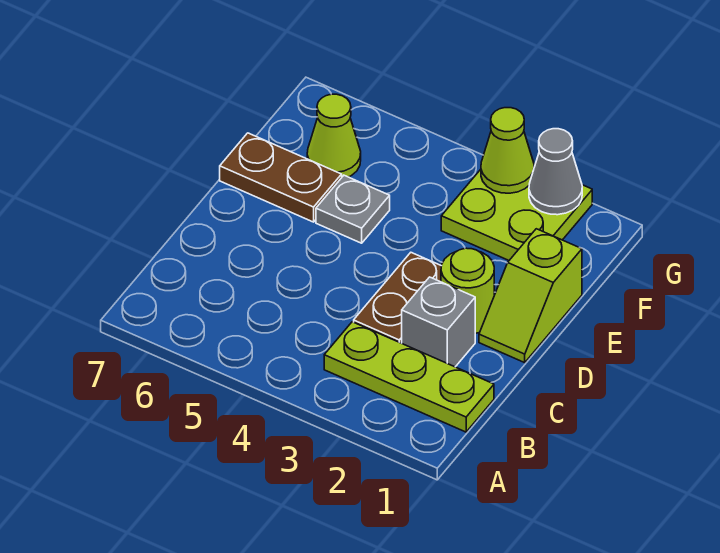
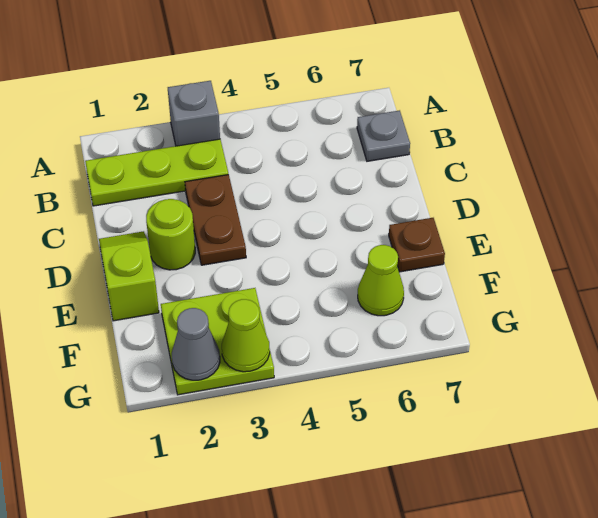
grey 1x1 brick [402,277,475,367] -> grey 1x1 brick moved to [168,81,220,146]
grey 1x1 plate [316,175,390,243] -> grey 1x1 plate moved to [357,110,410,161]
brown 1x2 plate [220,133,342,222] -> brown 1x1 plate [389,218,445,272]

